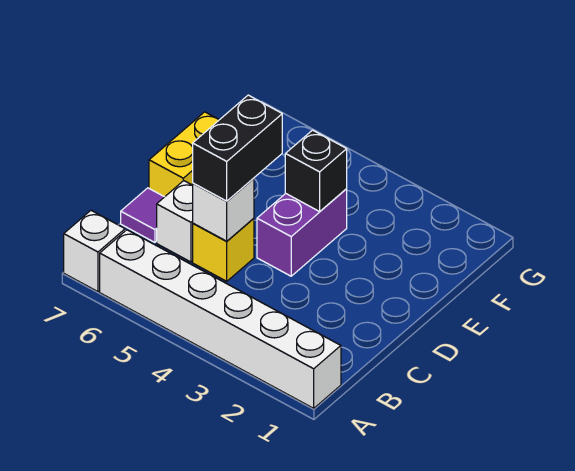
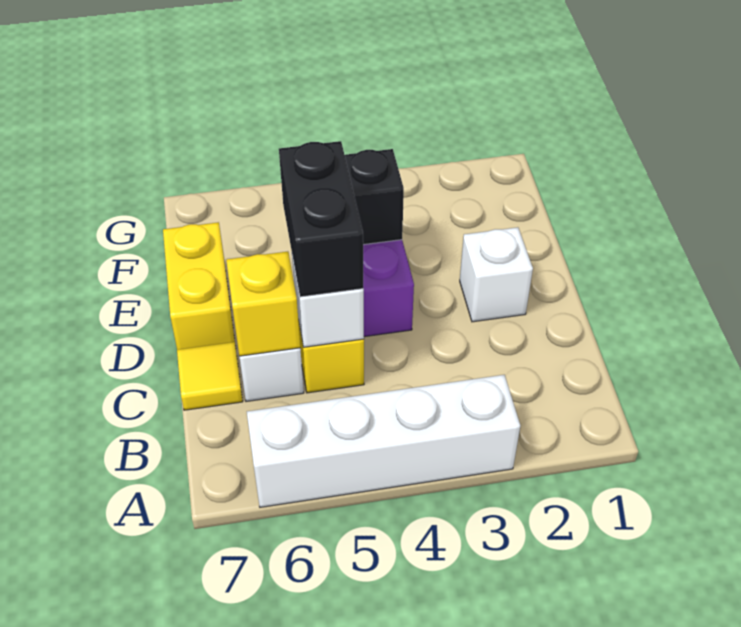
white 1x6 brick [100,230,341,408] -> white 1x4 brick [247,375,520,507]
white 1x1 brick [64,211,125,292] -> white 1x1 brick moved to [460,227,533,322]
none -> yellow 1x1 brick [226,252,300,356]
purple 1x1 tile [121,188,164,242] -> yellow 1x1 tile [177,342,243,410]

